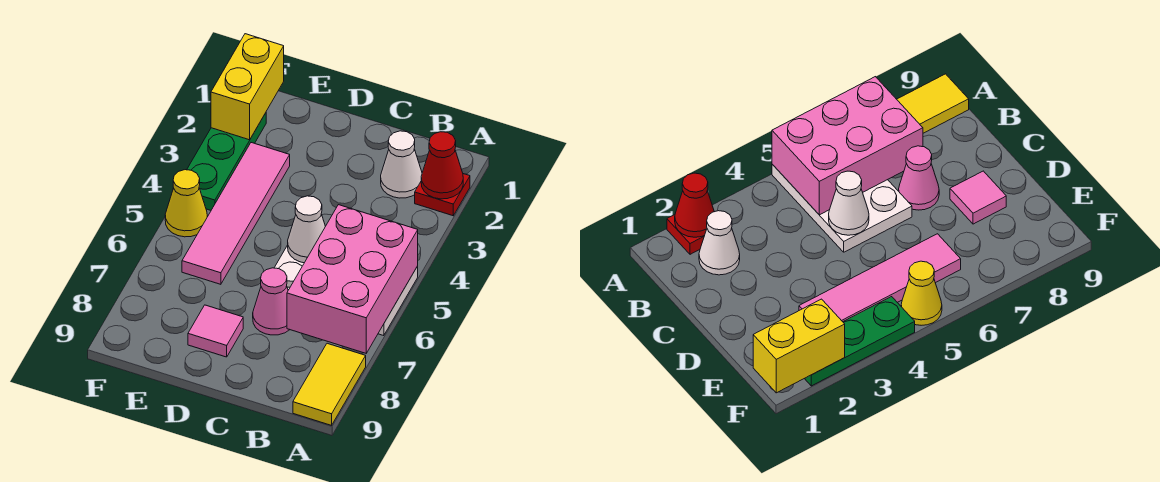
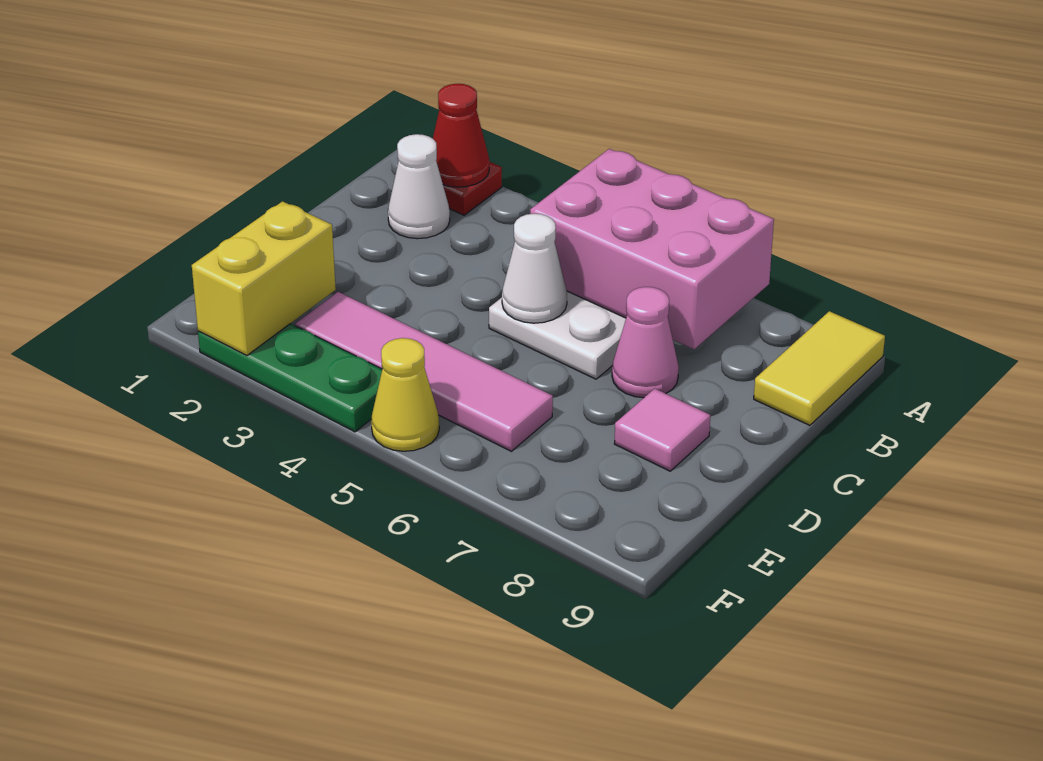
yellow 1x2 tile [293,343,366,425] -> yellow 1x2 tile turned to [754,311,885,425]
yellow 1x2 brick [211,34,284,140] -> yellow 1x2 brick turned to [192,201,336,355]

